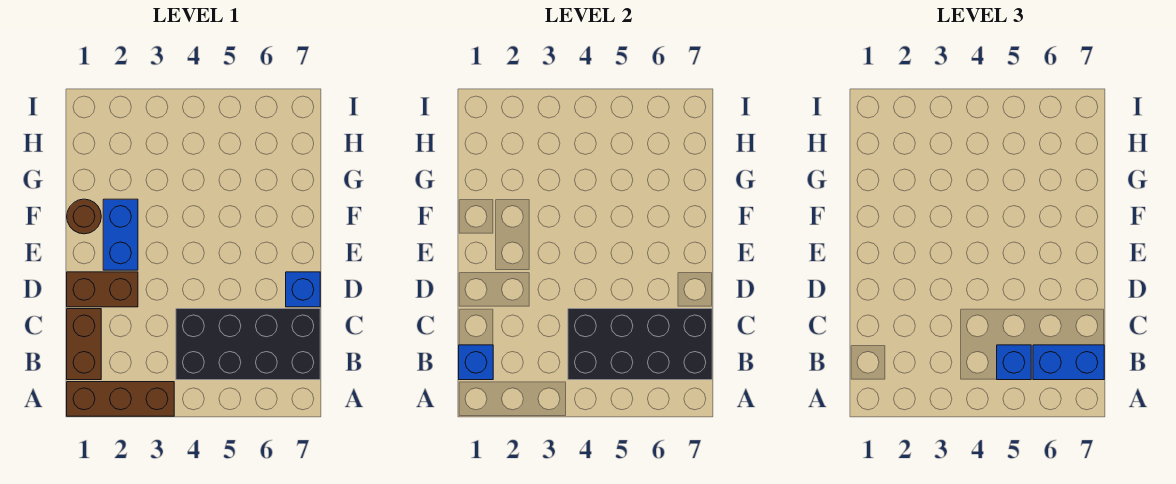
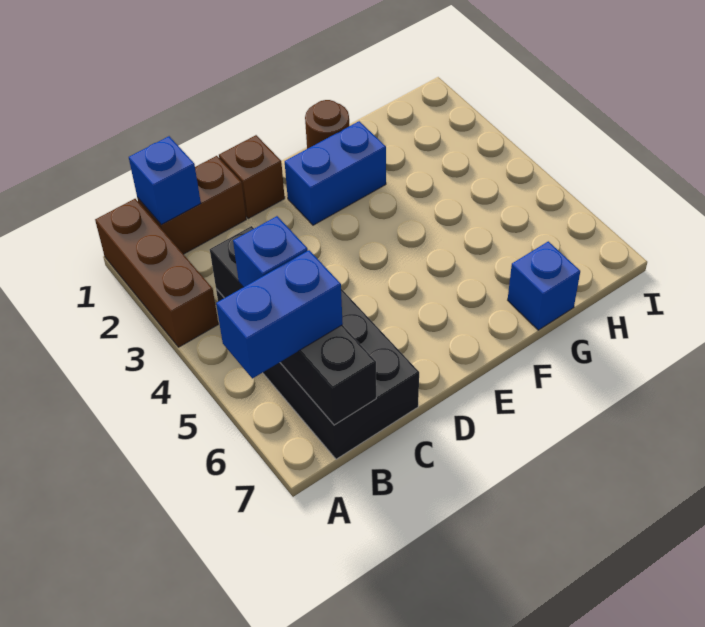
black 2x4 brick [568,309,712,380] -> black 1x4 brick [210,226,376,425]
blue 1x2 brick [1033,345,1104,380] -> blue 1x2 brick turned to [216,250,343,378]
brown 1x2 brick [67,272,138,307] -> brown 1x1 brick [219,135,285,219]
blue 1x1 brick [286,272,320,307] -> blue 1x1 brick moved to [508,241,580,330]

